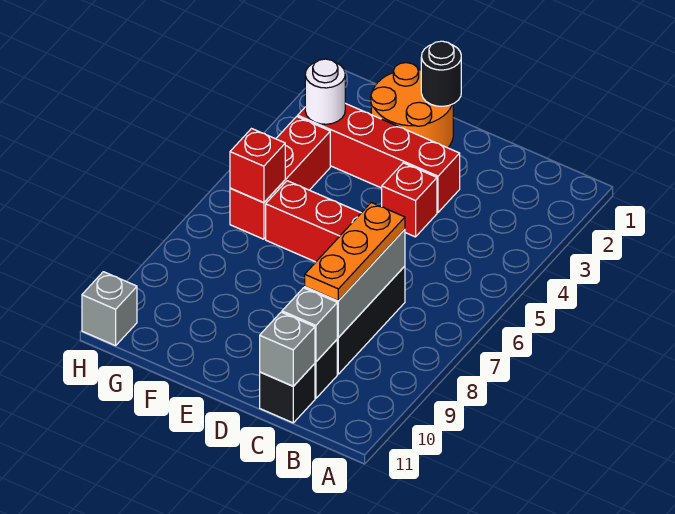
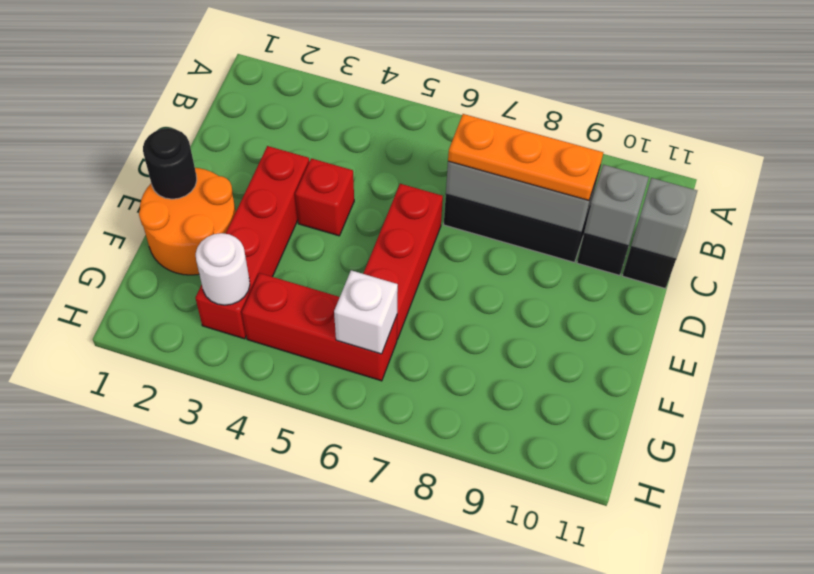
red 1x1 brick [230,129,285,203] -> white 1x1 brick [334,270,398,354]
grey 1x1 brick [82,272,137,346] -> none

